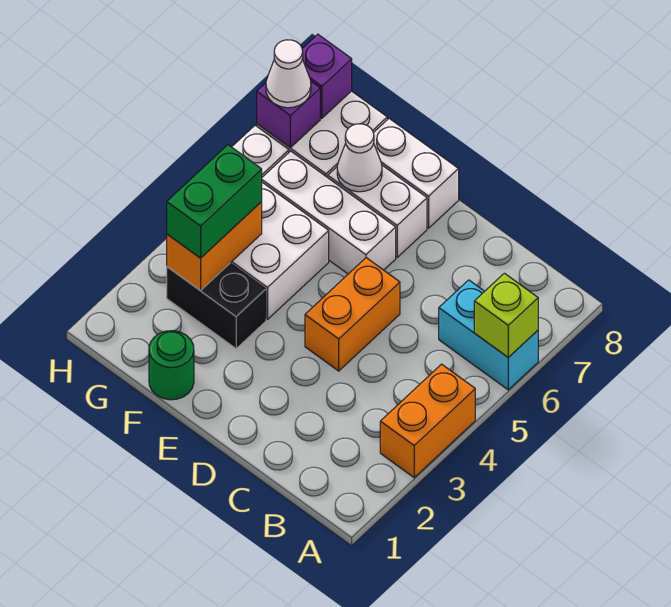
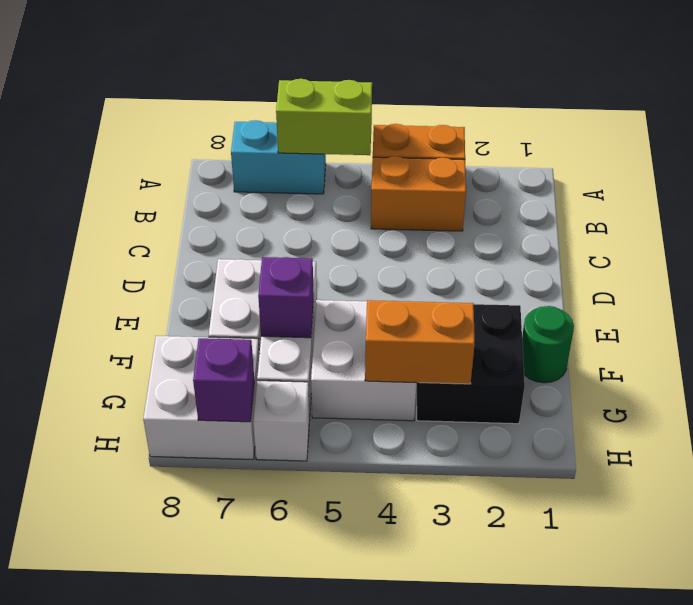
cyan 1x2 brick [439,280,538,390] -> cyan 1x2 brick turned to [231,120,326,194]
lime 1x1 brick [474,273,538,357] -> lime 1x2 brick [276,79,372,155]
orange 1x2 brick [305,258,400,371] -> orange 1x2 brick moved to [371,156,466,231]
white 1x2 brick [373,118,459,228] -> none
black 1x2 brick [167,263,266,349] -> black 2x2 brick [417,304,525,424]
white 1x1 cone [337,124,382,192] -> none
green 1x2 brick [167,145,262,258] -> none
white 1x1 cone [266,40,311,108] -> none
purple 1x1 brick [302,34,352,118] -> purple 1x1 brick moved to [258,257,314,338]

